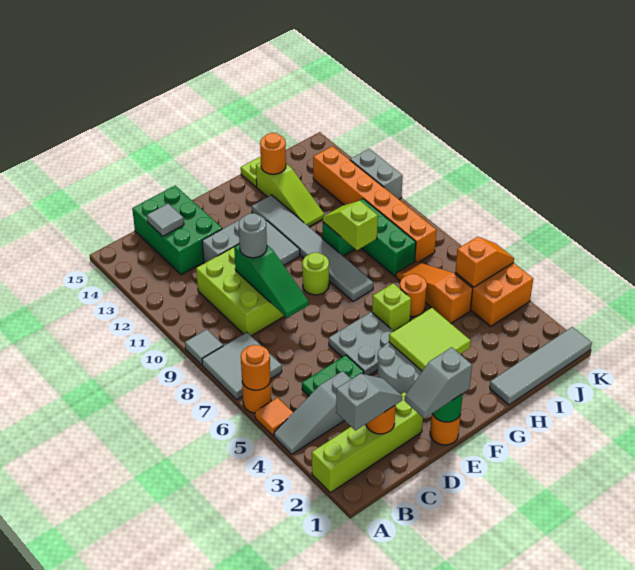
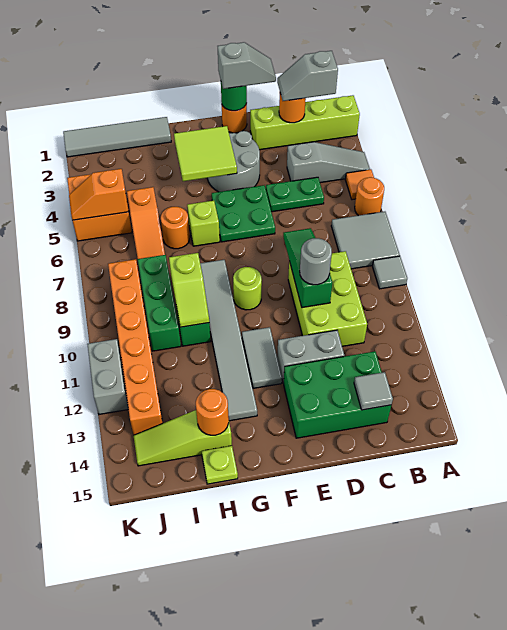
orange 1x1 round brick [241,345,271,390] -> none
green 2x3 brick [132,186,222,275] -> green 2x3 brick turned to [284,351,391,438]
grey 2x2 plate [329,312,393,375] -> green 2x2 plate [212,185,275,242]
lime 1x3 slope [256,162,324,227] -> lime 1x3 slope turned to [133,410,232,466]

